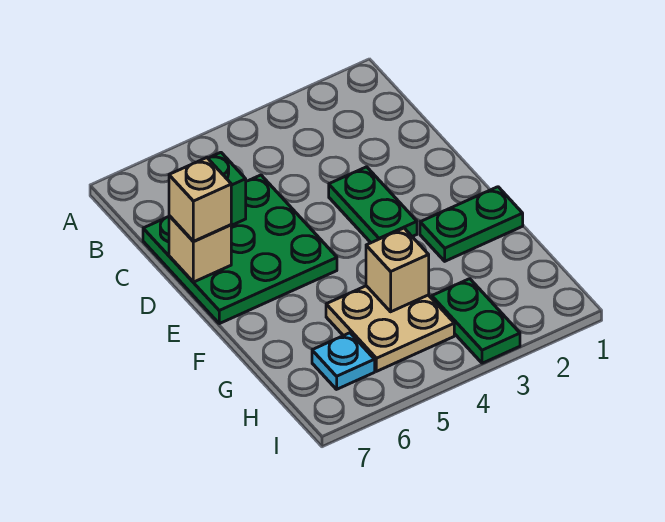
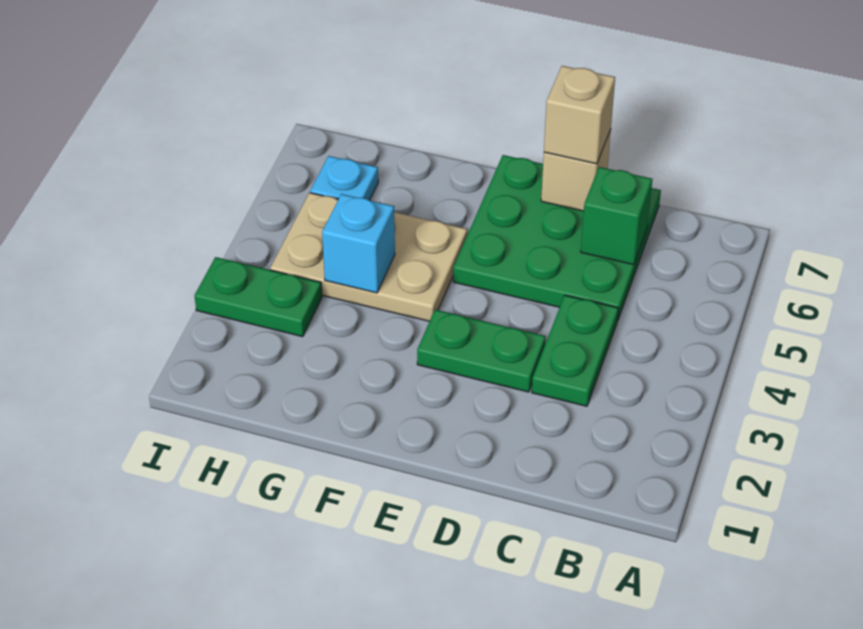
green 1x2 plate [420,187,523,261] -> green 1x2 plate moved to [532,295,618,406]
tan 2x2 plate [326,286,454,371] -> tan 2x3 plate [270,193,467,321]
tan 1x1 brick [366,228,429,312] -> cyan 1x1 brick [322,194,395,293]

